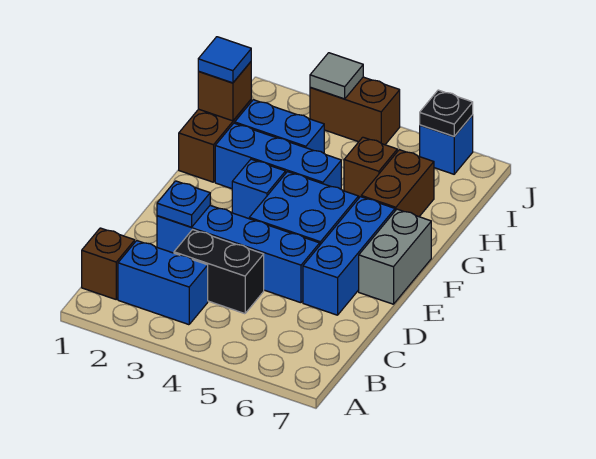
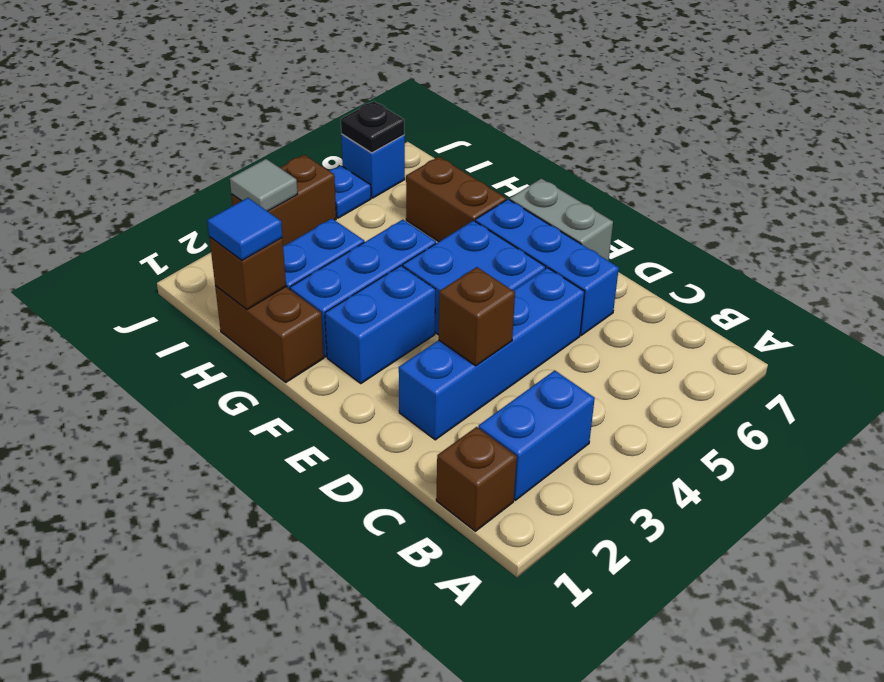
black 1x2 brick [174,230,264,314] -> none
blue 1x1 plate [157,181,210,227] -> blue 1x1 plate moved to [329,166,371,218]
blue 1x1 brick [232,159,286,219] -> blue 1x2 brick [325,266,435,384]
brown 1x1 brick [344,137,397,197] -> brown 1x1 brick moved to [439,267,515,366]

